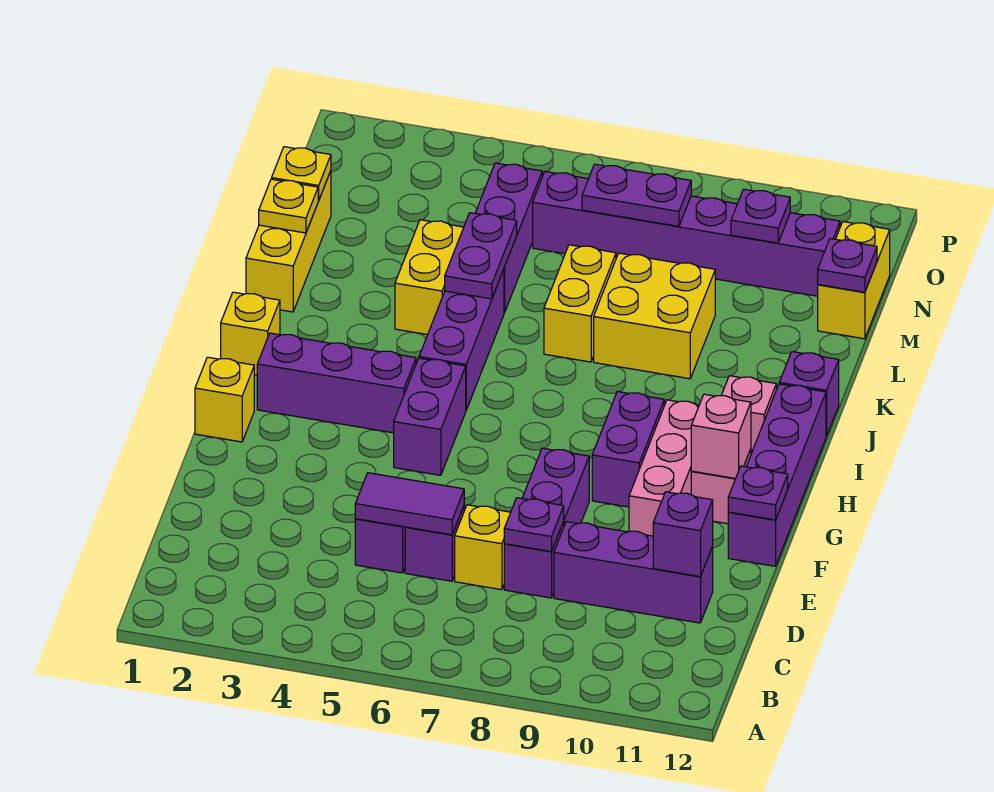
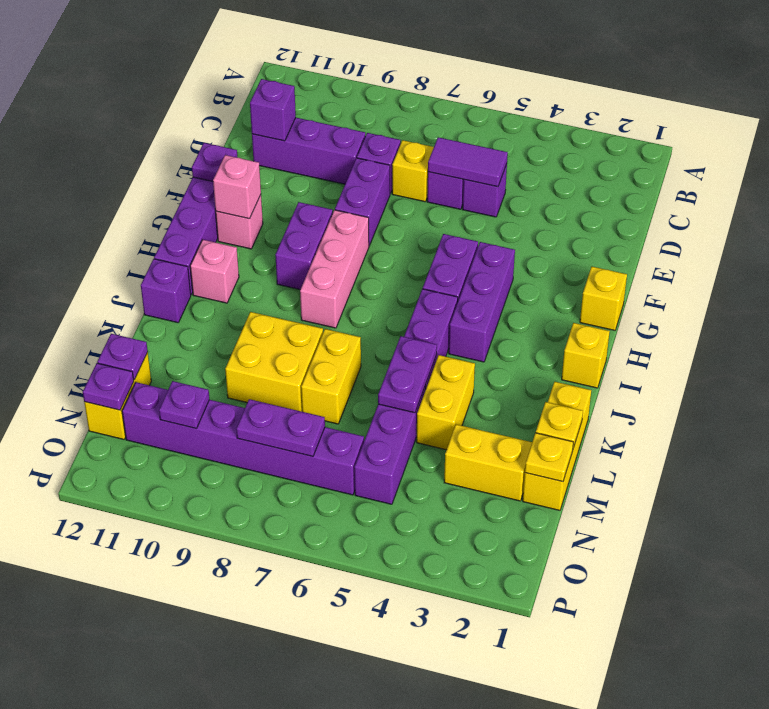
purple 1x1 plate [504,498,564,552] -> purple 1x1 plate moved to [83,363,134,410]
pink 1x3 brick [629,400,699,536] -> pink 1x3 brick moved to [300,210,369,328]
purple 1x3 brick [257,333,416,433] -> purple 1x3 brick turned to [449,242,515,362]
none -> yellow 1x2 brick [444,424,532,501]

